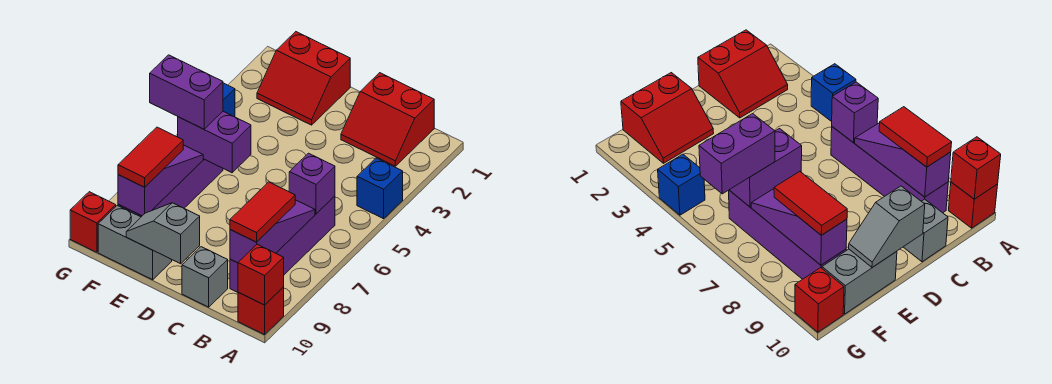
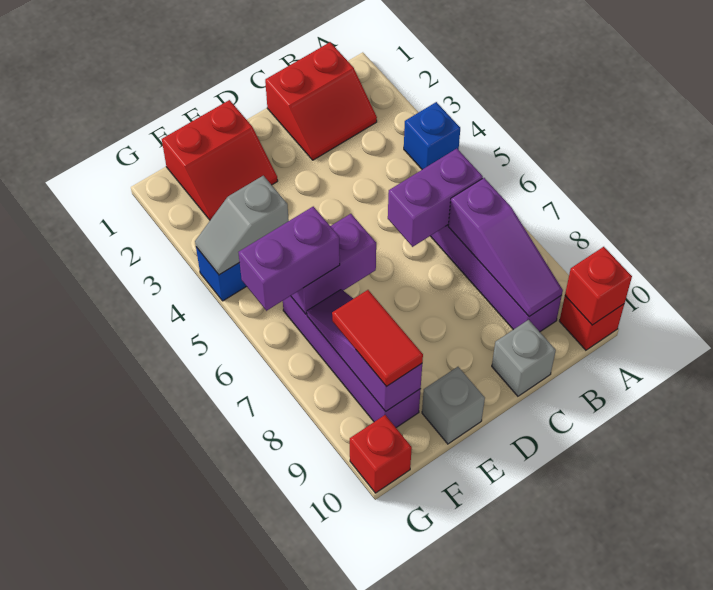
purple 1x1 brick [289,153,335,214] -> purple 1x2 brick [388,149,483,247]
purple 1x3 slope [230,200,315,263] -> purple 1x3 slope turned to [448,178,563,317]
red 1x2 tile [230,182,295,242] -> none
grey 1x2 slope [126,203,200,264] -> grey 1x2 slope moved to [195,176,289,275]
grey 1x2 brick [98,206,172,280] -> grey 1x1 brick [422,367,485,444]

